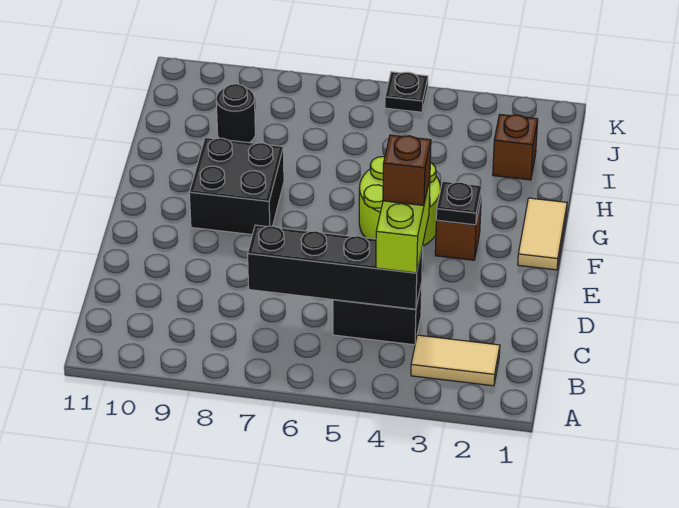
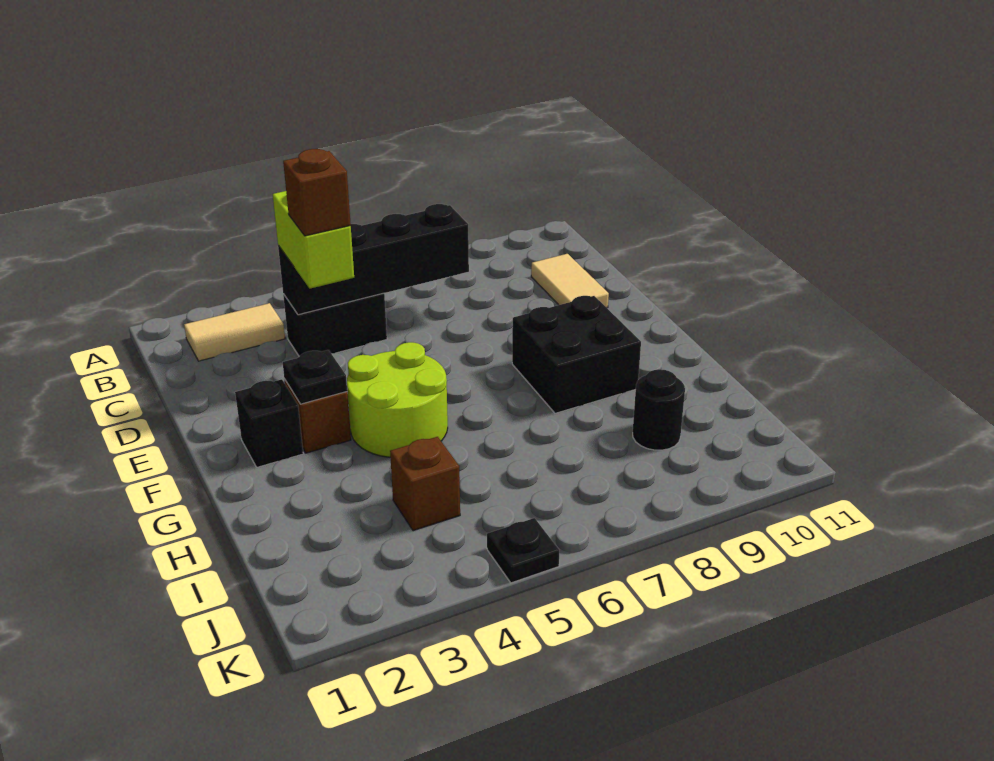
tan 1x2 tile [518,198,567,270] -> tan 1x2 tile moved to [531,254,609,308]
none -> black 1x1 brick [235,379,303,467]
brown 1x1 brick [493,115,538,180] -> brown 1x1 brick moved to [390,437,460,531]

